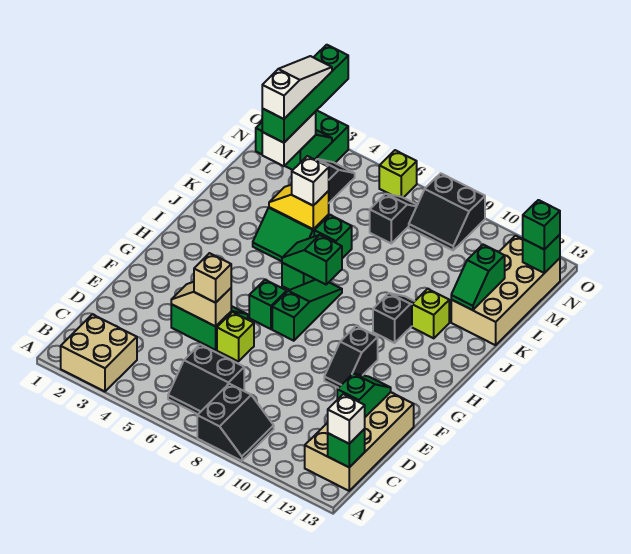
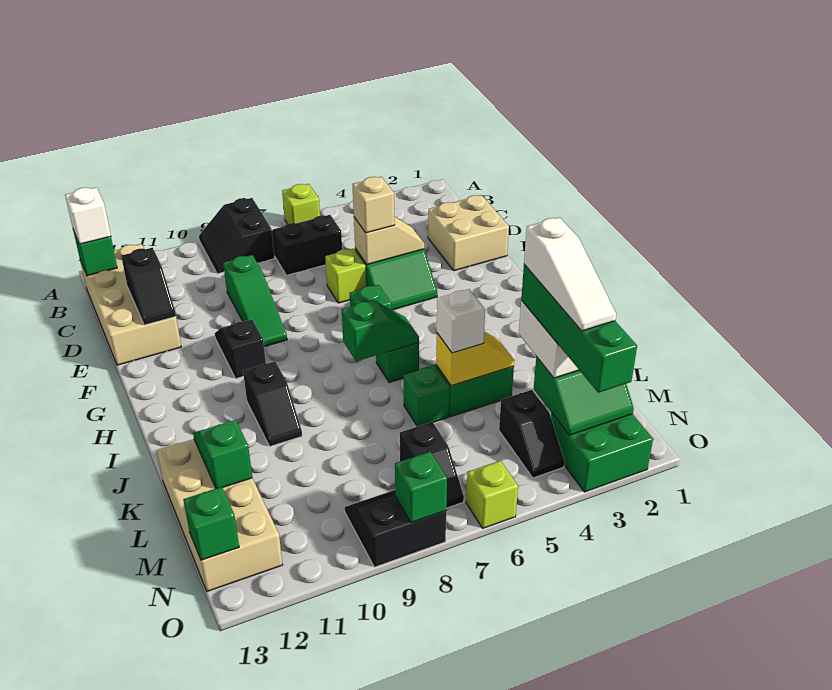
tan 2x2 brick [61,314,137,391] -> tan 2x2 brick moved to [428,195,509,271]
green 1x2 slope [337,373,391,417] -> black 1x2 slope [121,248,176,325]
green 1x3 slope [272,280,342,341] -> green 1x3 slope moved to [223,255,287,347]
lime 1x1 brick [412,289,449,338] -> lime 1x1 brick moved to [282,184,320,224]
green 1x1 brick [523,200,560,250] -> green 1x1 brick moved to [395,452,447,523]

